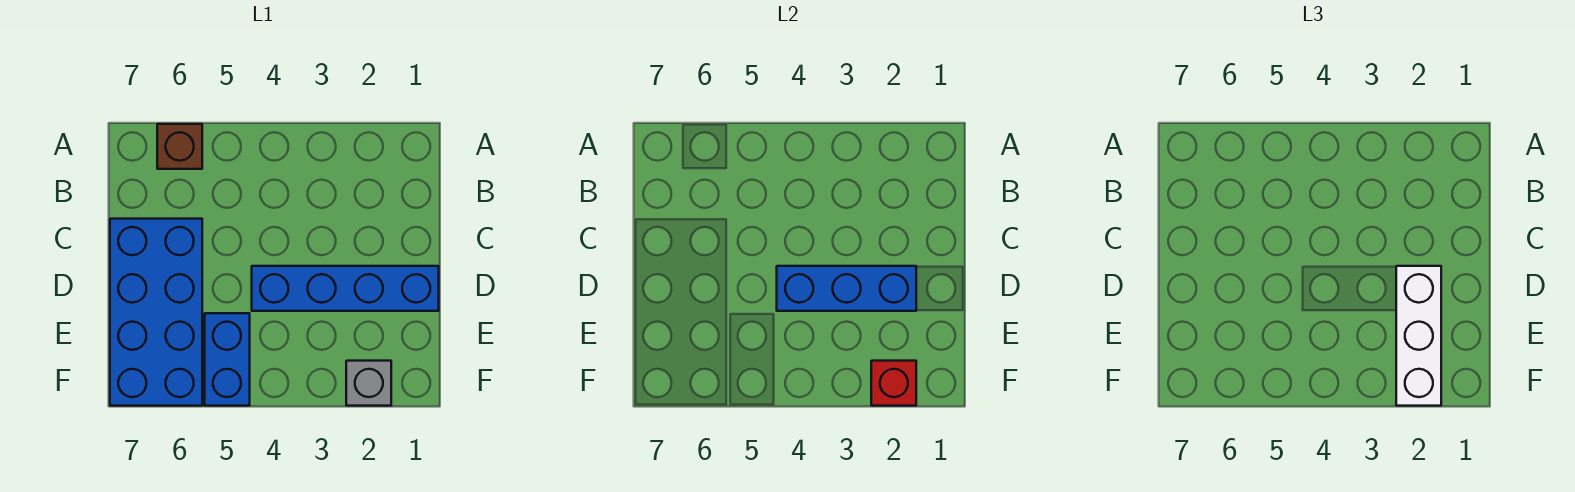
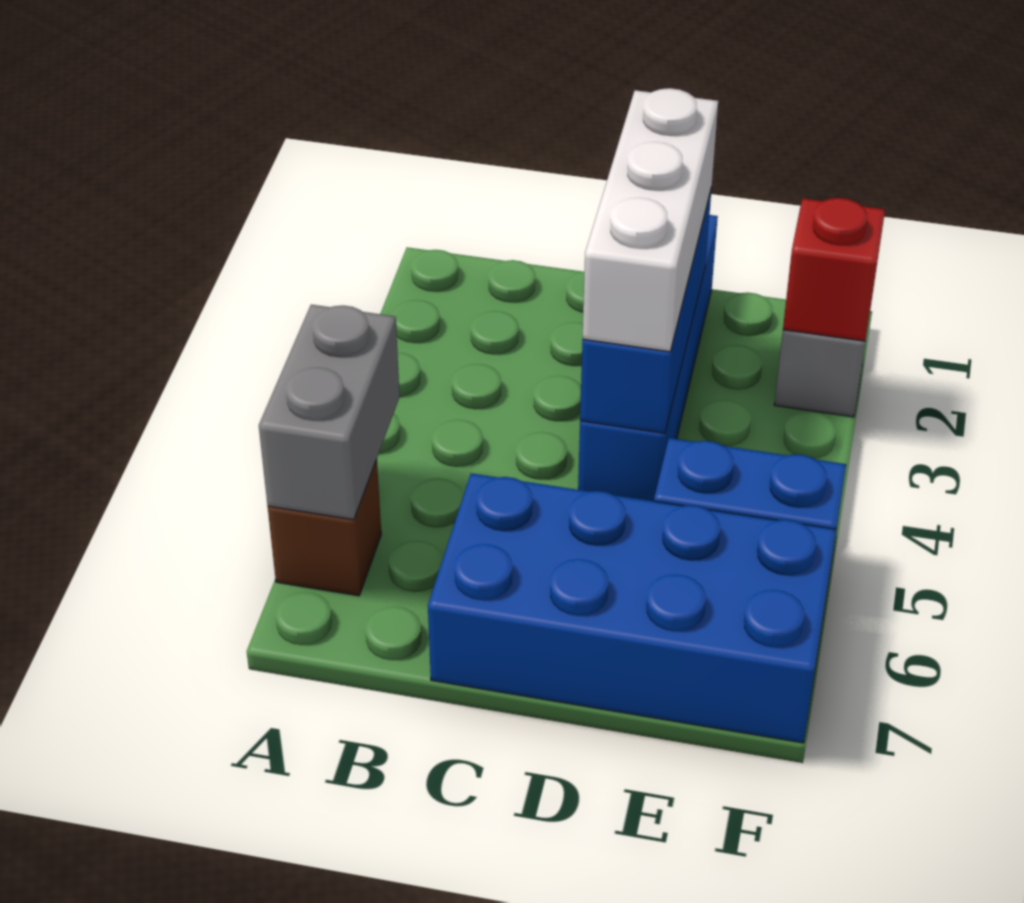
none -> grey 1x2 brick [259,305,400,520]
white 1x3 brick [1396,266,1441,406] -> white 1x3 brick turned to [583,88,718,352]

